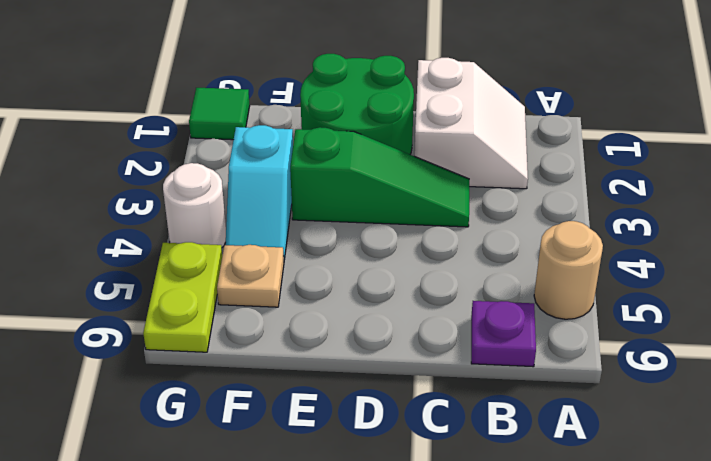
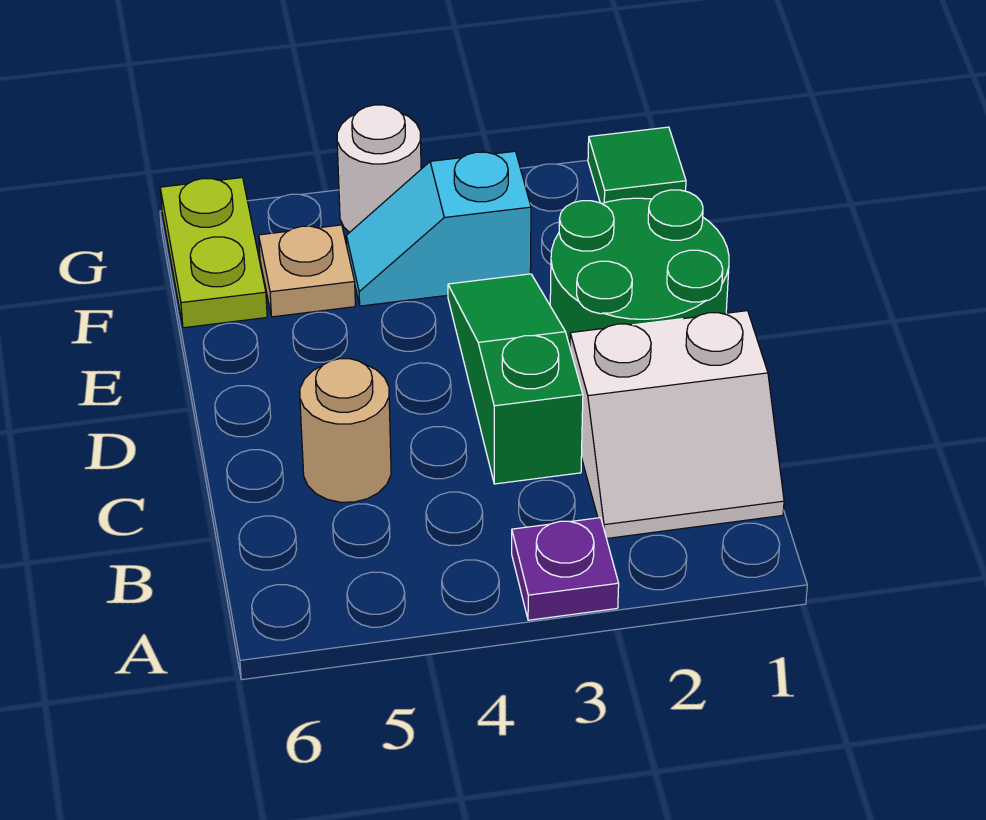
tan 1x1 round brick [534,221,603,319] -> tan 1x1 round brick moved to [300,359,391,502]
purple 1x1 plate [471,301,536,367] -> purple 1x1 plate moved to [512,518,619,620]
green 1x3 slope [290,127,469,227] -> green 1x3 slope turned to [448,274,583,484]
lime 1x2 plate [143,242,222,352] -> lime 1x2 plate turned to [160,178,267,328]

